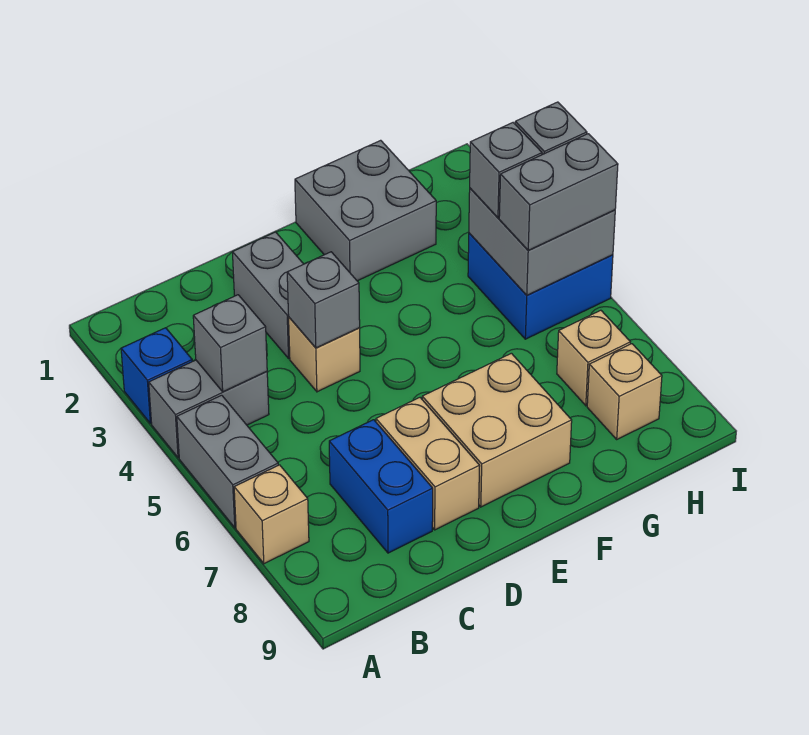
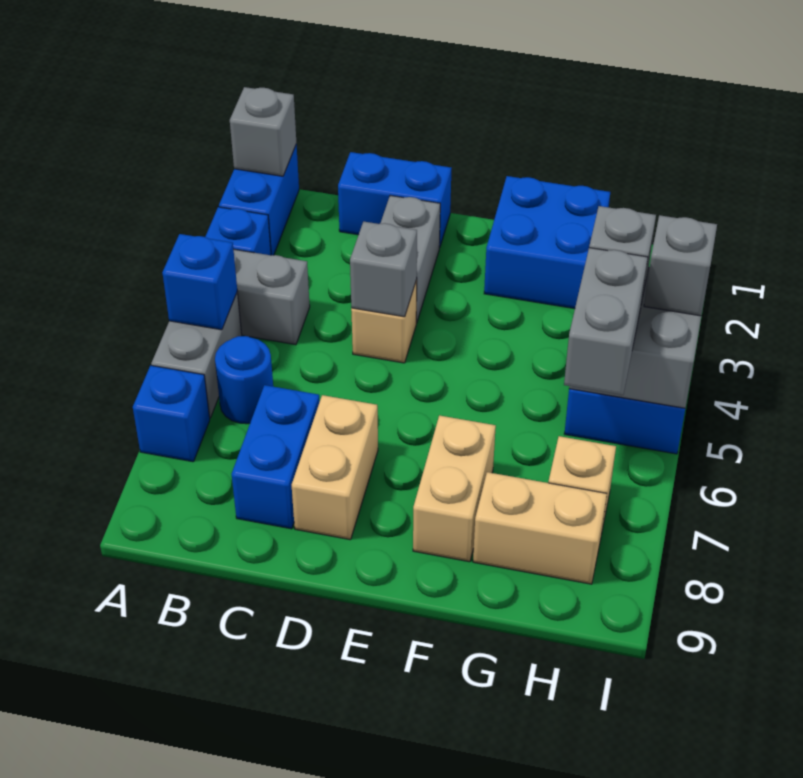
none -> blue 1x2 brick [219,144,299,255]
none -> blue 1x1 brick [162,234,237,330]
tan 1x1 brick [234,465,309,564] -> blue 1x1 brick [133,365,210,462]
grey 1x1 brick [193,295,267,392] -> grey 1x1 brick moved to [230,87,296,176]
none -> blue 1x1 round brick [215,336,273,424]
none -> blue 1x2 brick [338,152,451,248]
tan 2x2 brick [422,353,572,507] -> tan 1x2 brick [413,415,496,562]
grey 2x2 brick [295,140,436,281] -> blue 2x2 brick [484,176,610,309]
grey 1x2 brick [499,134,618,250] -> grey 1x2 brick turned to [564,248,648,395]
tan 1x1 brick [587,344,662,439] -> tan 1x2 brick [473,472,607,584]

